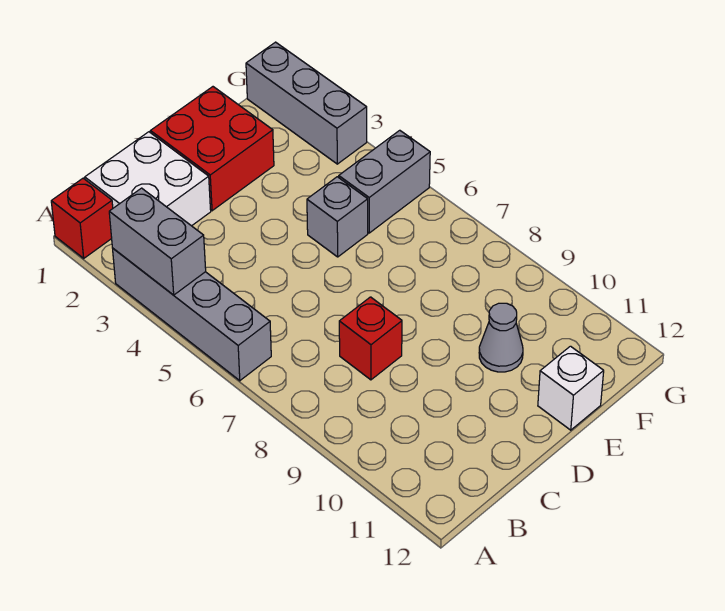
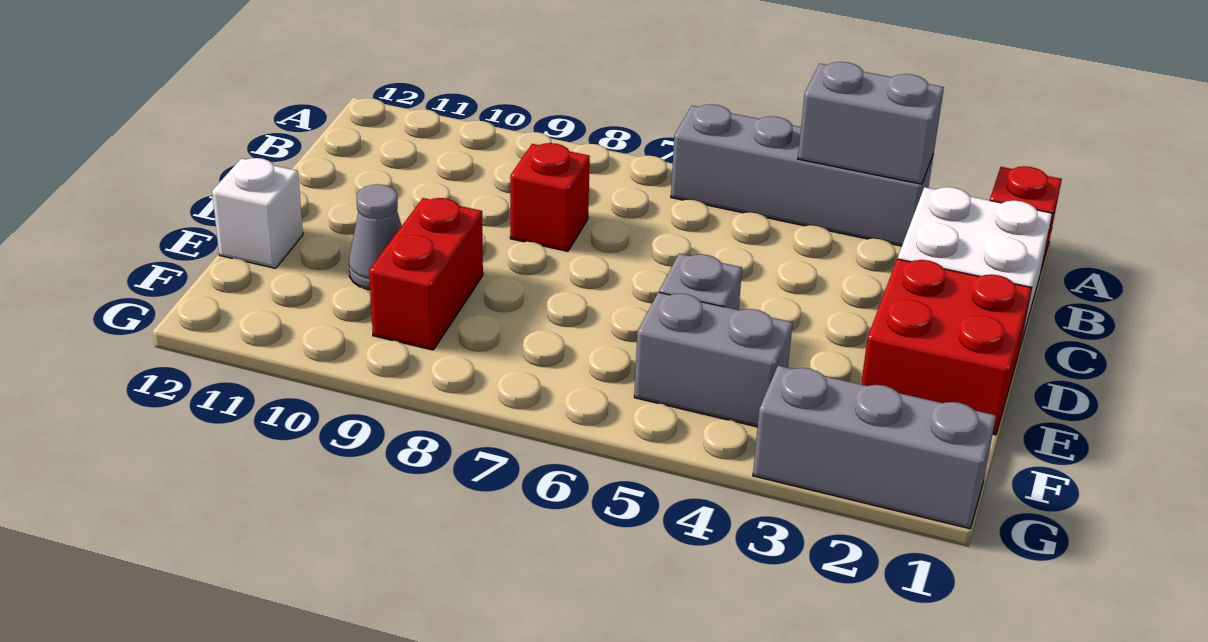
none -> red 1x2 brick [369,198,483,350]
grey 1x2 brick [339,130,430,233] -> grey 1x2 brick turned to [634,292,793,427]

